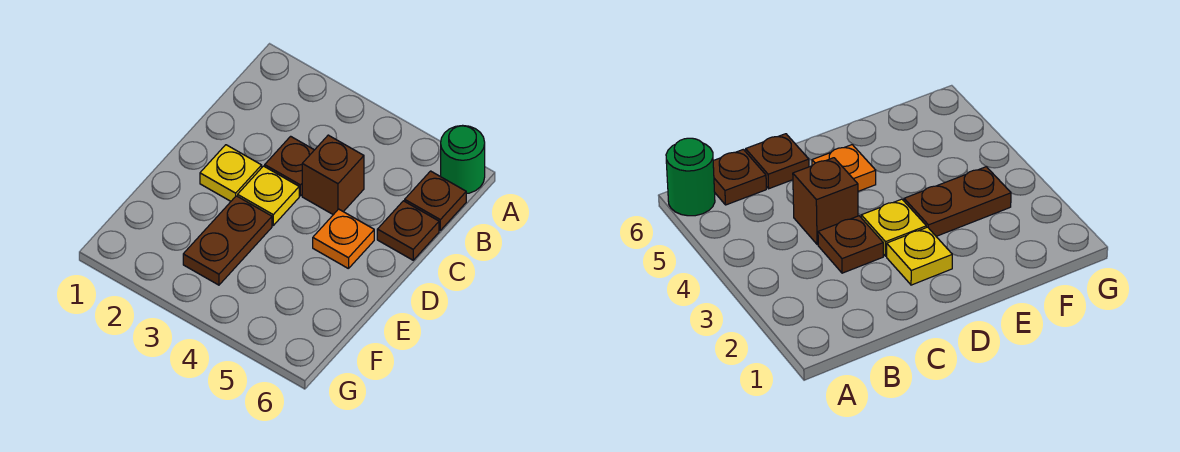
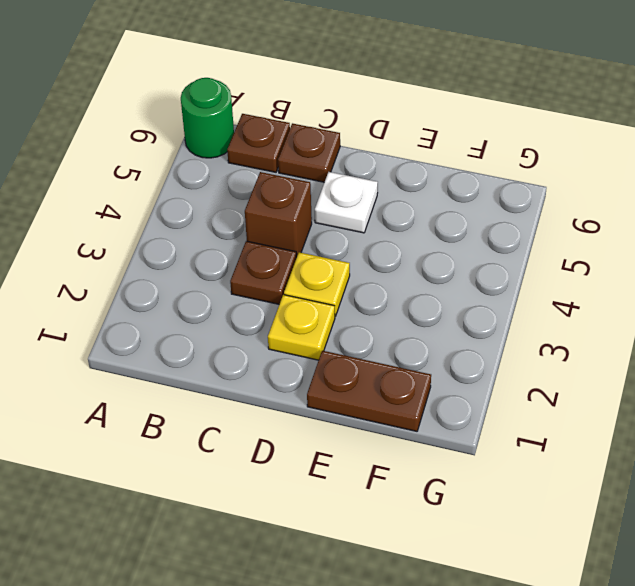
orange 1x1 plate [313,209,374,269] -> white 1x1 plate [315,172,378,233]
brown 1x2 plate [183,196,272,285] -> brown 1x2 plate moved to [307,351,431,431]

